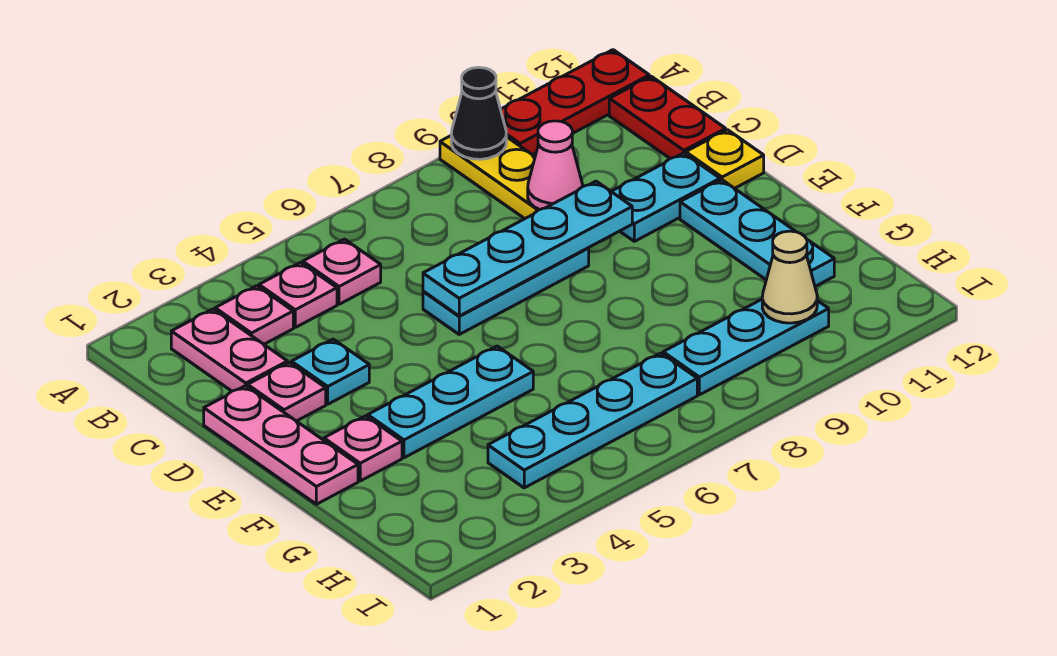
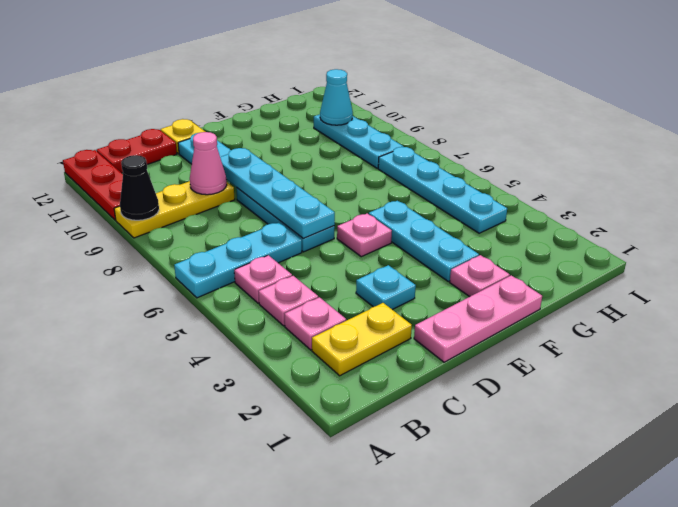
pink 1x2 plate [171,309,288,391] -> yellow 1x2 plate [312,303,412,376]
pink 1x1 plate [248,362,326,421] -> pink 1x1 plate moved to [337,213,392,257]
cyan 1x3 plate [680,180,834,286] -> cyan 1x3 plate moved to [174,222,302,298]
tan 1x1 cone [762,231,817,323] -> cyan 1x1 cone [320,69,353,125]

